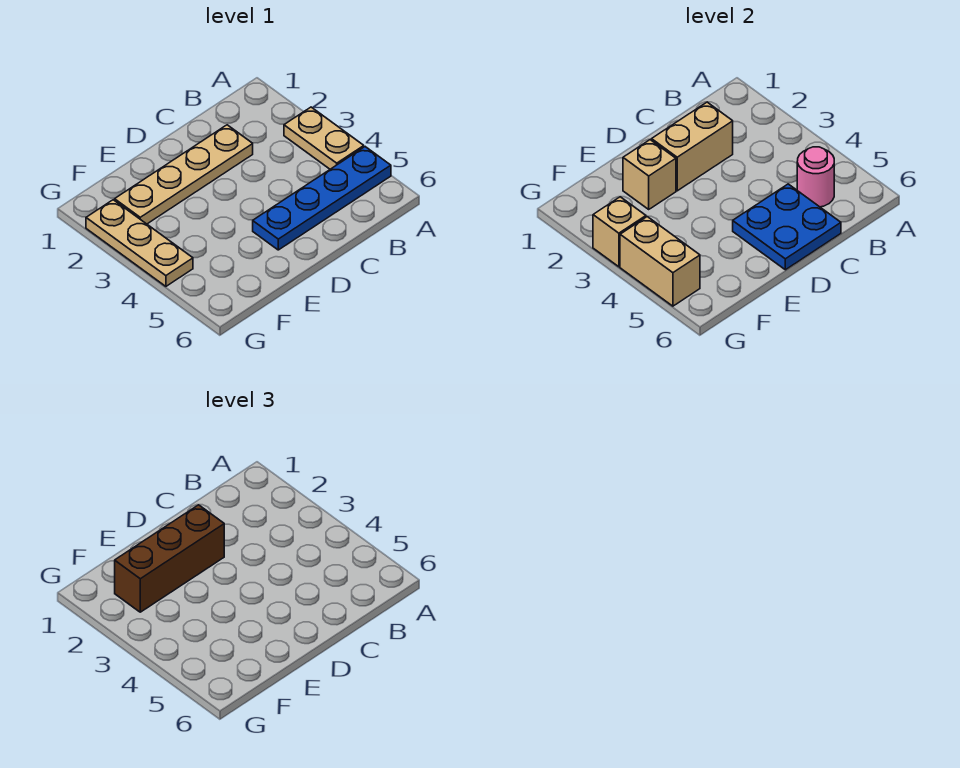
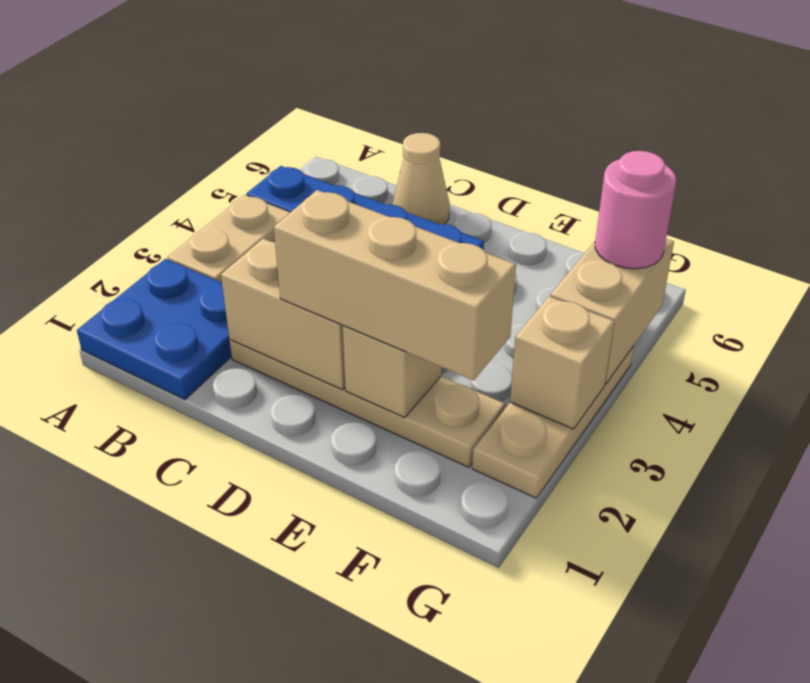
pink 1x1 round brick [797,147,834,207] -> pink 1x1 round brick moved to [595,151,676,269]
blue 2x2 plate [733,184,841,270] -> blue 2x2 plate moved to [77,259,232,400]
none -> tan 1x1 cone [393,133,450,224]
brown 1x3 brick [115,505,224,612] -> tan 1x3 brick [274,190,516,380]

